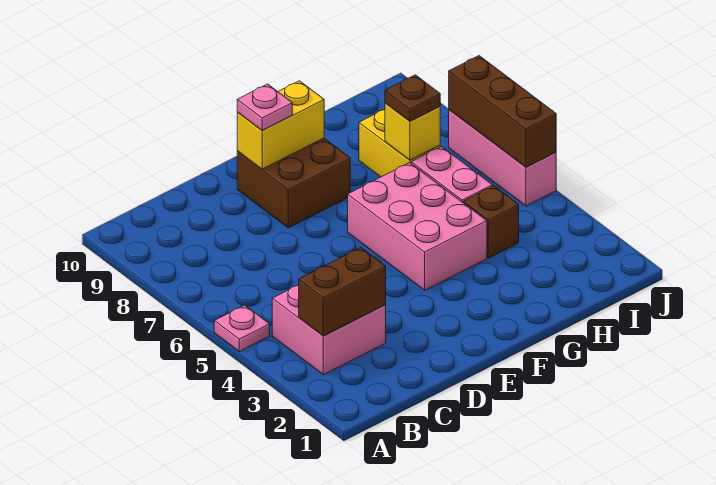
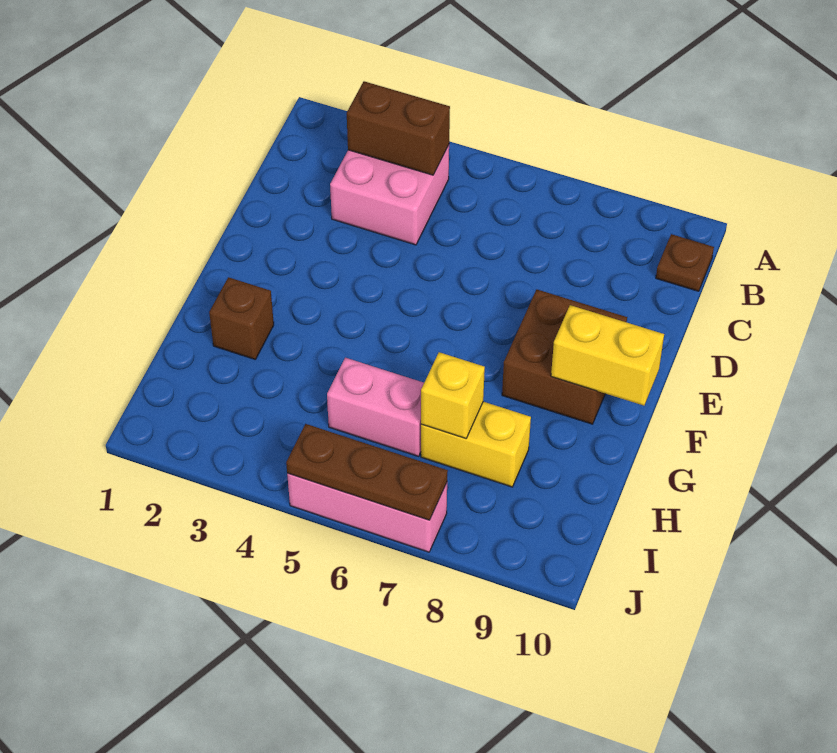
pink 1x1 plate [214,305,270,352] -> none
brown 1x2 brick [299,248,386,336] -> brown 1x2 brick turned to [347,81,450,175]
yellow 1x2 brick [237,81,324,169] -> yellow 1x2 brick turned to [551,305,664,406]
pink 1x1 plate [237,84,292,130] -> none
pink 2x3 brick [348,163,487,290] -> none
brown 1x1 brick [464,186,519,258] -> brown 1x1 brick moved to [209,277,274,360]
brown 1x1 plate [385,75,440,121] -> brown 1x1 plate moved to [656,234,714,291]
brown 1x3 brick [449,56,556,167] -> brown 1x3 plate [286,424,448,520]

